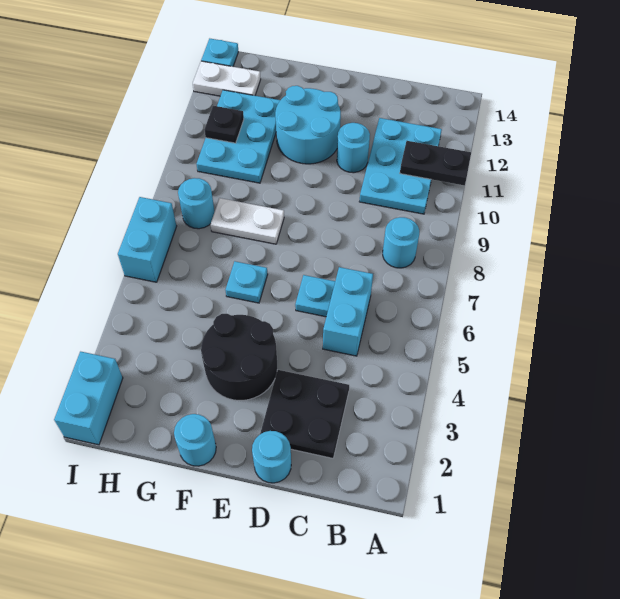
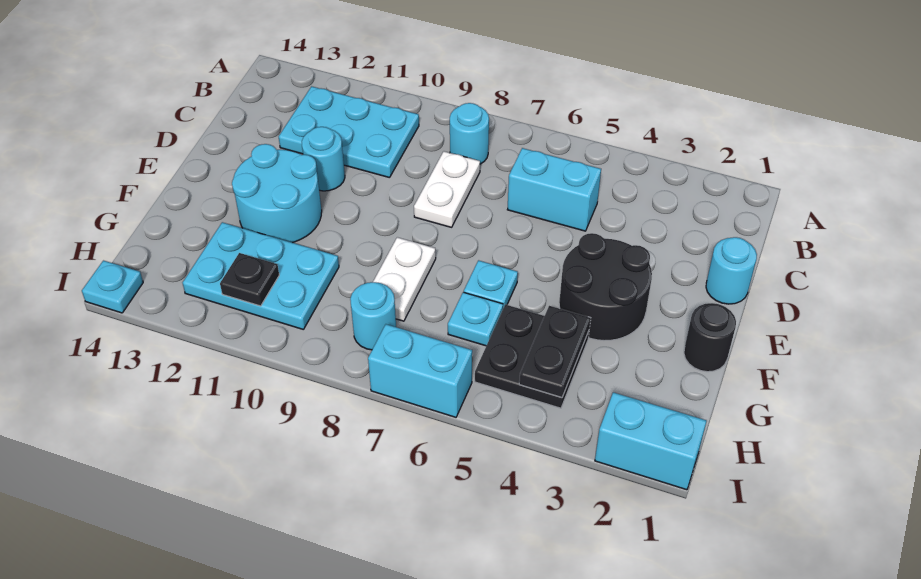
black 1x2 plate [400,141,471,185] -> black 1x2 plate moved to [519,306,591,398]
black 2x2 plate [260,370,349,458] -> black 2x2 plate moved to [475,305,589,408]
cyan 1x1 plate [295,275,335,317] -> cyan 1x1 plate moved to [448,292,503,346]
cyan 1x1 round brick [174,414,216,466] -> black 1x1 round brick [684,303,736,372]
white 1x2 plate [193,61,261,96] -> white 1x2 plate moved to [414,151,480,227]

